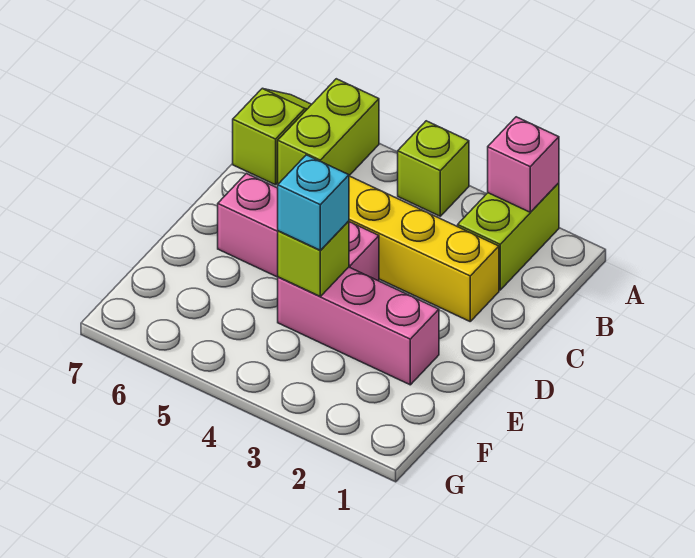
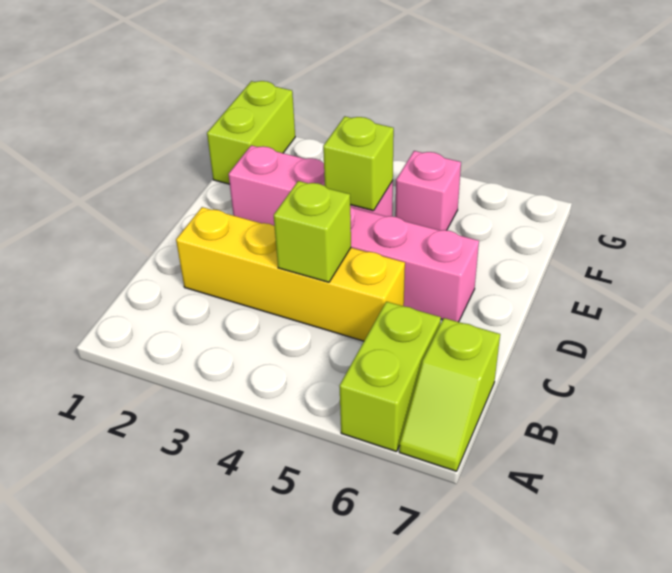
lime 1x2 brick [458,183,559,290] -> lime 1x2 brick moved to [207,81,295,184]
pink 1x1 brick [488,117,559,212] -> pink 1x1 brick moved to [395,151,461,230]
lime 1x1 brick [398,121,469,216] -> lime 1x1 brick moved to [274,181,351,282]
cyan 1x1 brick [278,155,349,250] -> none

